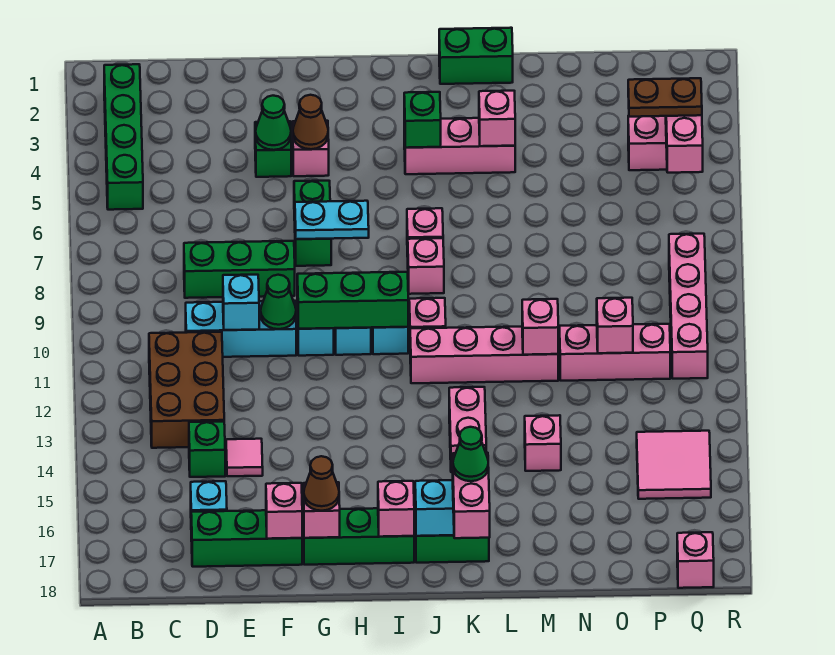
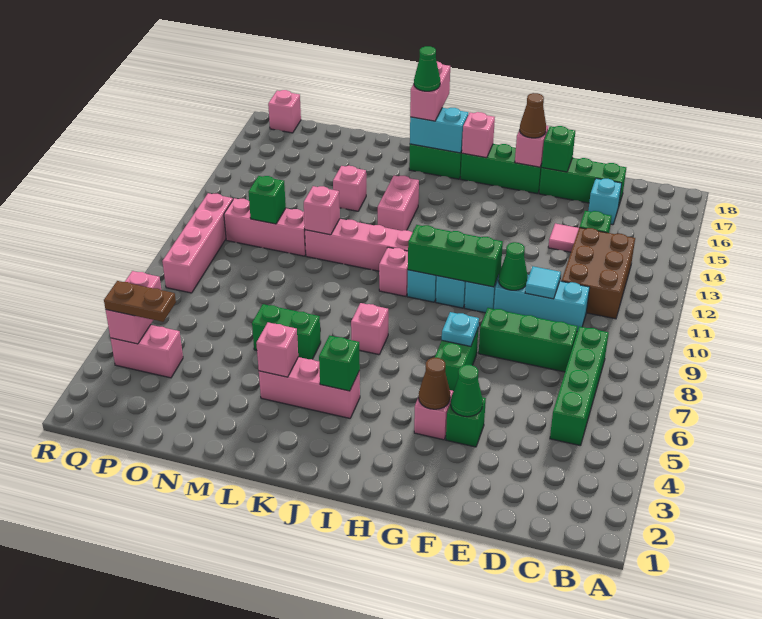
green 1x4 brick [104,64,143,210] -> green 1x4 brick moved to [550,326,609,446]
cyan 1x1 brick [223,275,259,330] -> cyan 1x1 tile [525,266,561,299]
pink 1x1 brick [266,483,302,539] -> green 1x1 brick [542,126,575,172]
cyan 1x2 plate [295,201,369,239] -> cyan 1x1 plate [442,312,479,346]
pink 1x1 brick [408,238,444,294] -> none
green 1x2 brick [439,28,513,84] -> green 1x2 brick moved to [252,304,321,359]
pink 1x1 brick [597,298,633,353] -> green 1x1 brick [248,176,286,224]
pink 2x2 tile [637,431,711,499] -> none

